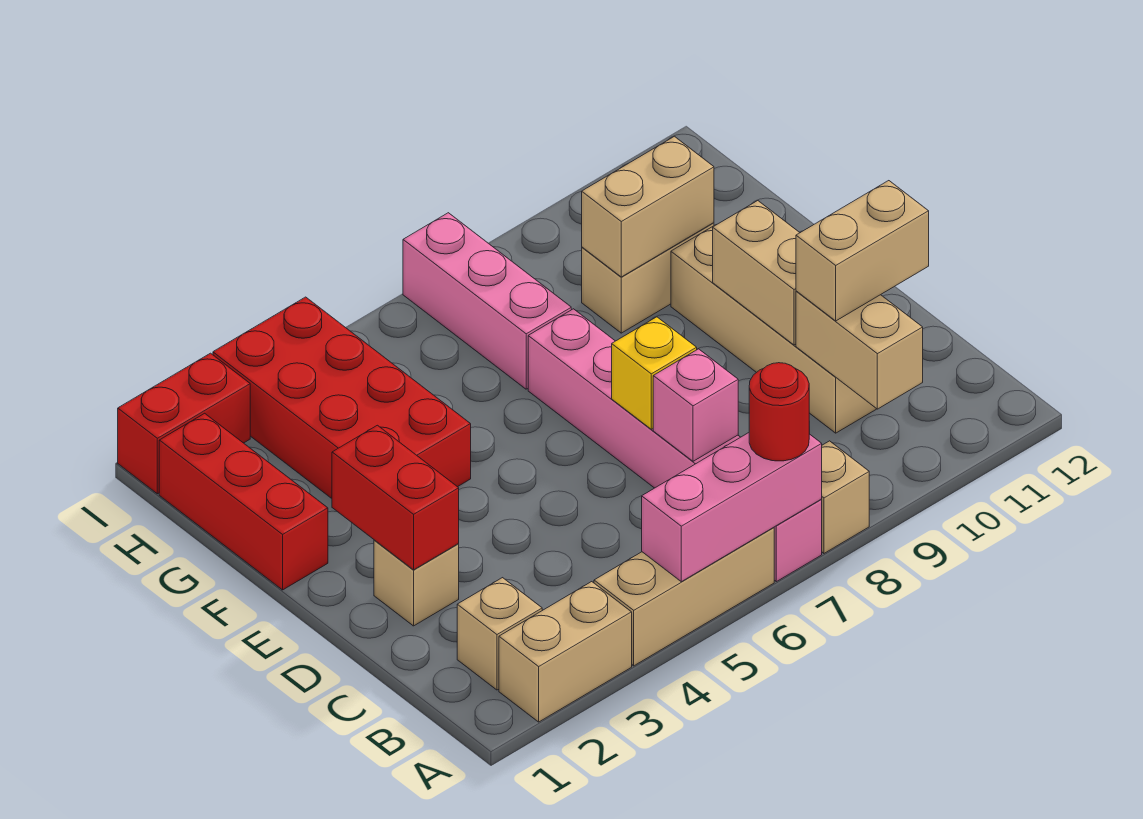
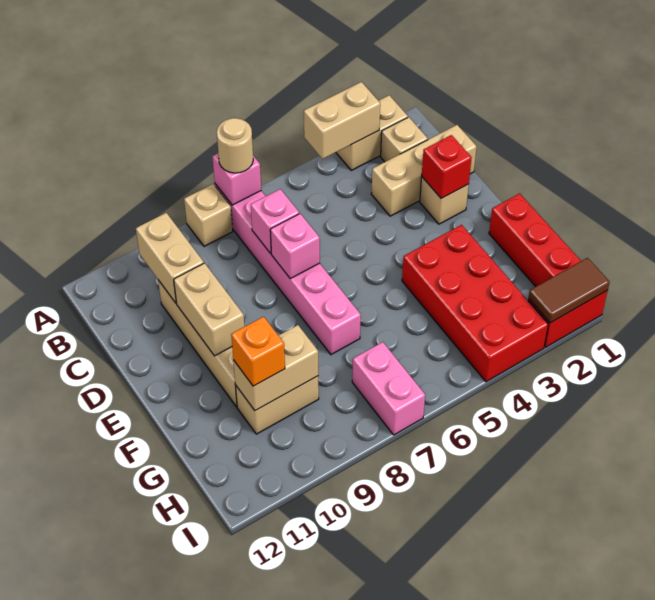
tan 1x3 brick [594,527,774,666] -> tan 1x3 brick moved to [371,125,477,216]
pink 1x3 brick [642,433,822,582] -> pink 1x1 brick [212,153,261,205]
red 1x1 round brick [749,363,809,461] -> tan 1x1 round brick [217,118,253,173]
tan 1x2 brick [796,181,929,321] -> tan 1x2 brick moved to [304,82,380,159]
red 1x2 brick [332,425,459,570] -> red 1x1 brick [422,135,472,198]
yellow 1x1 brick [612,317,697,429] -> pink 1x1 brick [270,214,320,279]
pink 1x3 brick [403,213,571,389] -> pink 1x2 brick [352,342,425,435]
none -> orange 1x1 brick [231,317,285,386]
none -> brown 1x2 tile [529,258,610,323]

